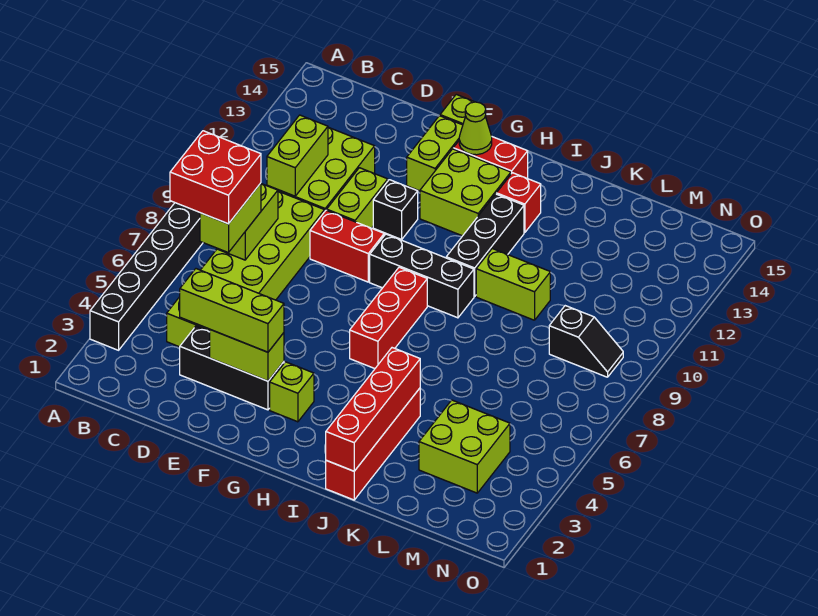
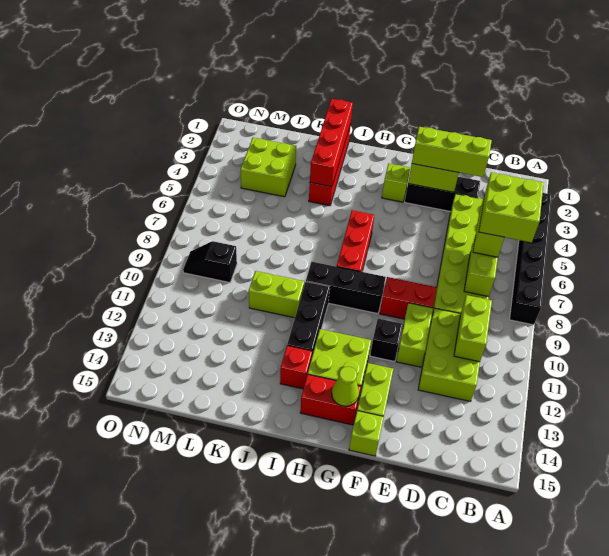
red 2x2 brick [170,131,261,224] -> lime 2x2 brick [479,173,544,243]

